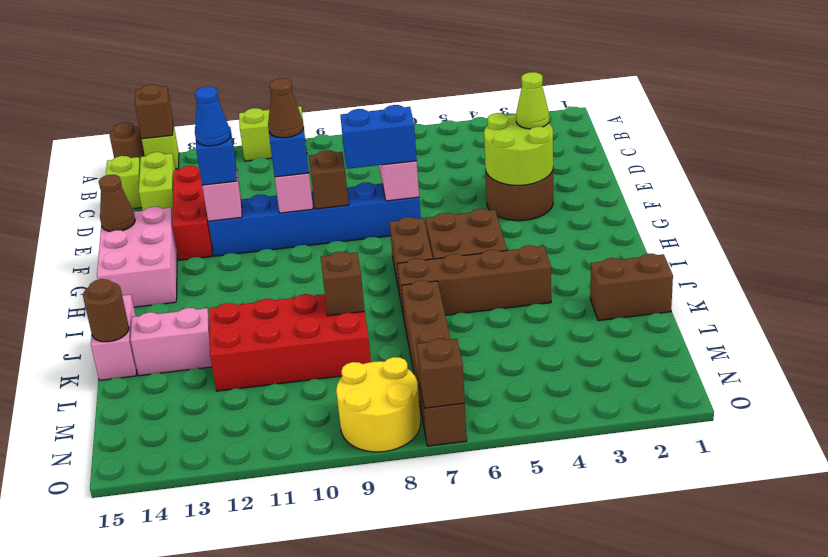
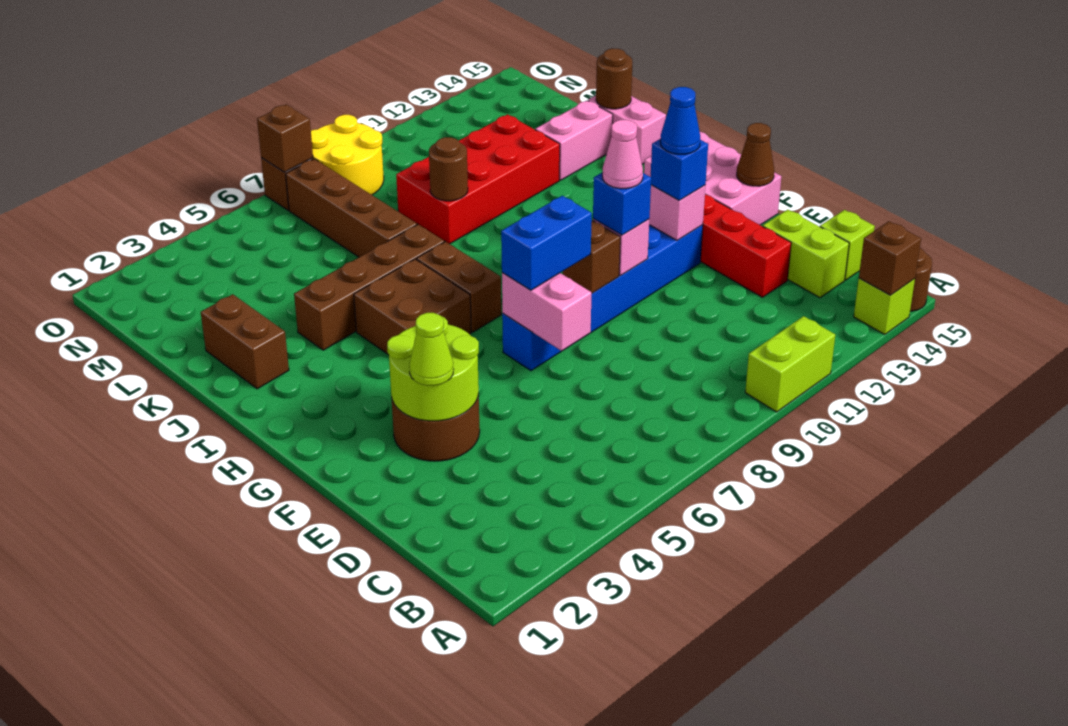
brown 1x1 cone [268,78,304,138] -> pink 1x1 cone [602,120,643,189]
brown 1x2 brick [590,254,673,321] -> brown 1x2 brick turned to [201,294,289,389]
brown 1x1 brick [321,251,365,316] -> brown 1x1 round brick [429,137,468,201]

